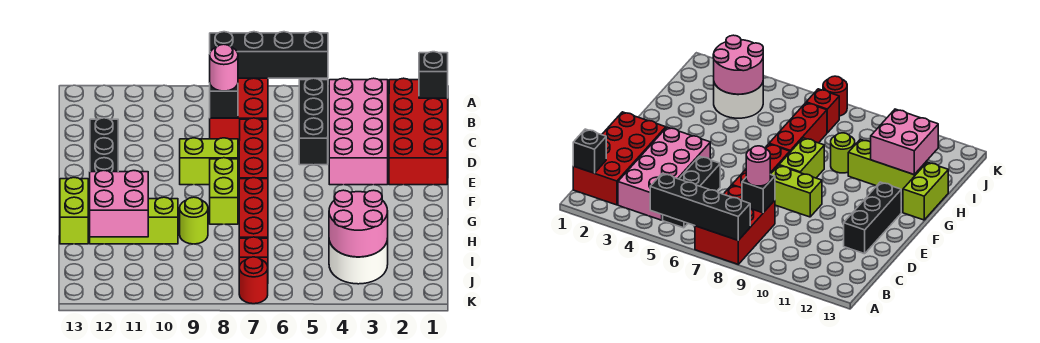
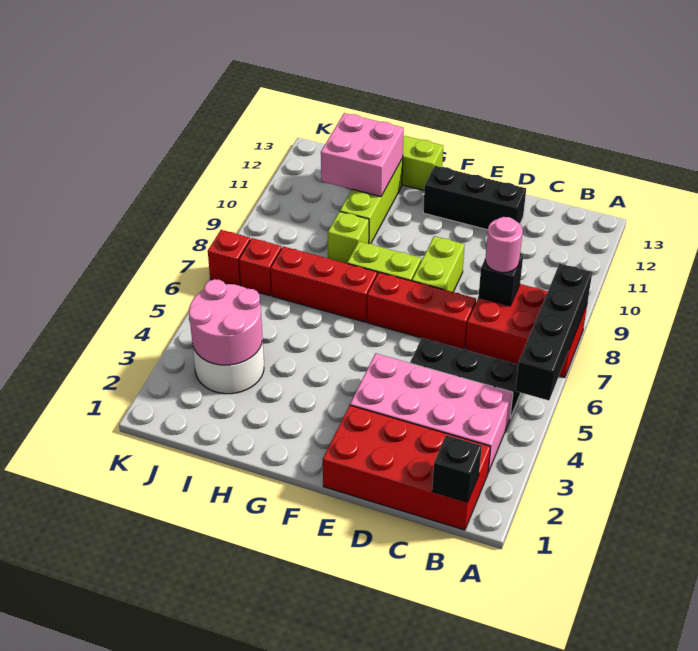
lime 1x1 round brick [180,197,208,244] -> lime 1x1 brick [328,211,369,263]
red 1x1 round brick [239,257,268,304] -> red 1x1 brick [208,230,250,286]

